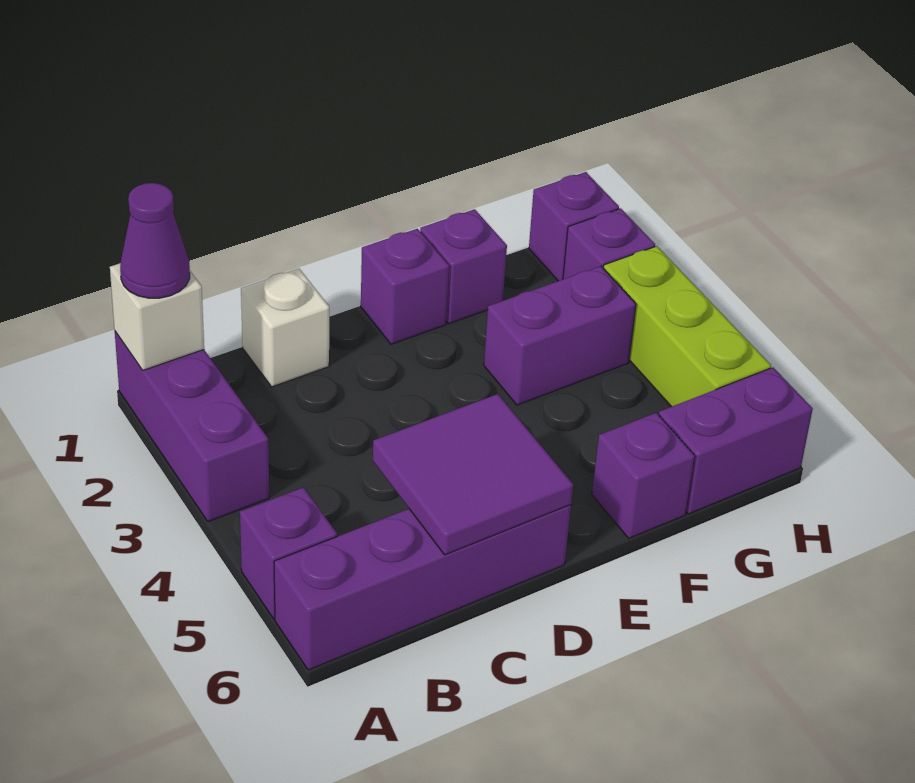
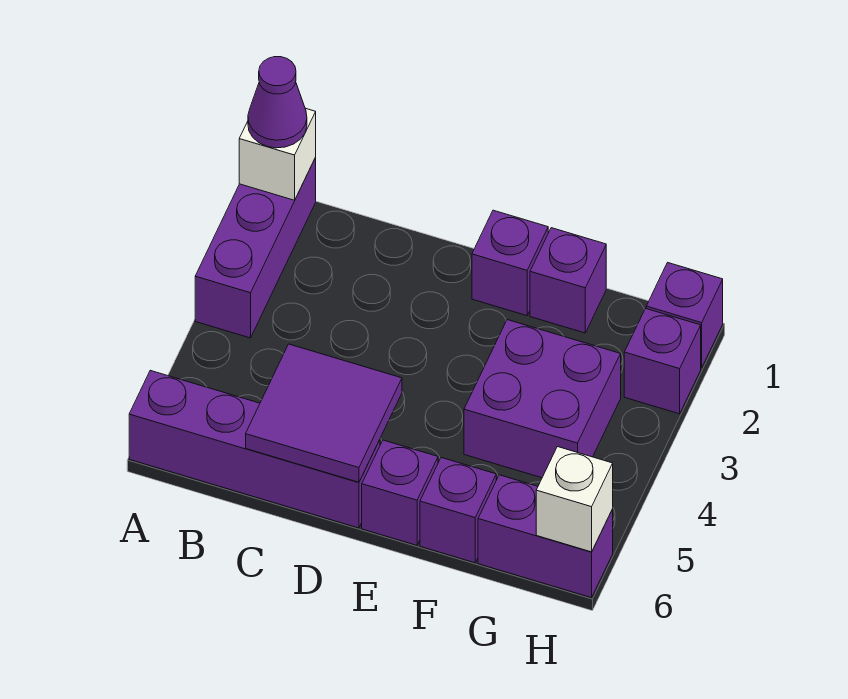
purple 1x1 brick [240,487,337,619] -> purple 1x1 brick moved to [362,440,438,545]
white 1x1 brick [241,269,329,387] -> white 1x1 brick moved to [536,447,613,552]
purple 1x2 brick [484,266,636,405] -> purple 2x2 brick [464,320,621,478]
lime 1x3 brick [603,246,771,407] -> none

